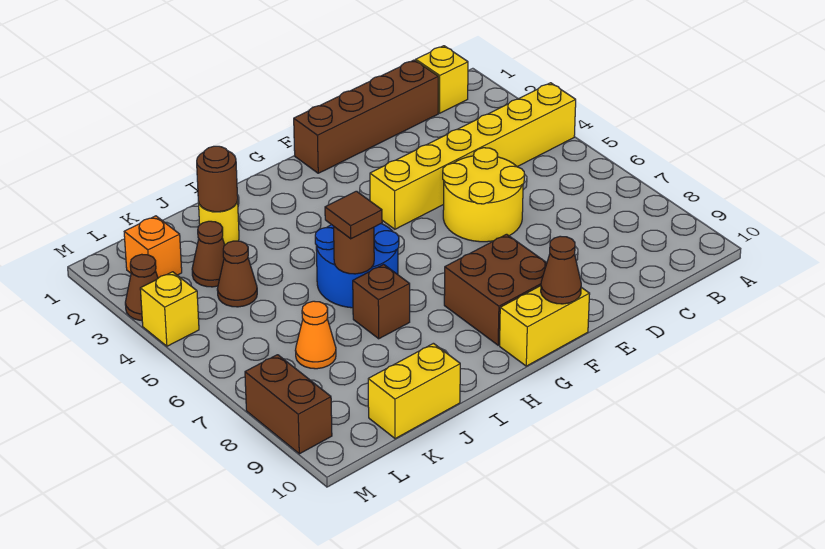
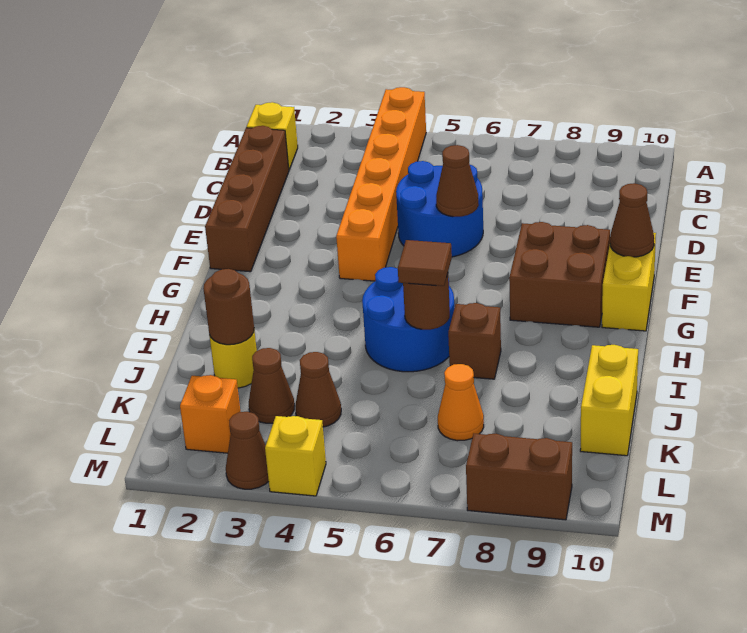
yellow 1x6 brick [370,83,576,229] -> orange 1x6 brick [336,87,426,281]
yellow 2x2 round brick [443,148,524,242] -> blue 2x2 round brick [396,161,483,257]
none -> brown 1x1 cone [436,145,479,217]

